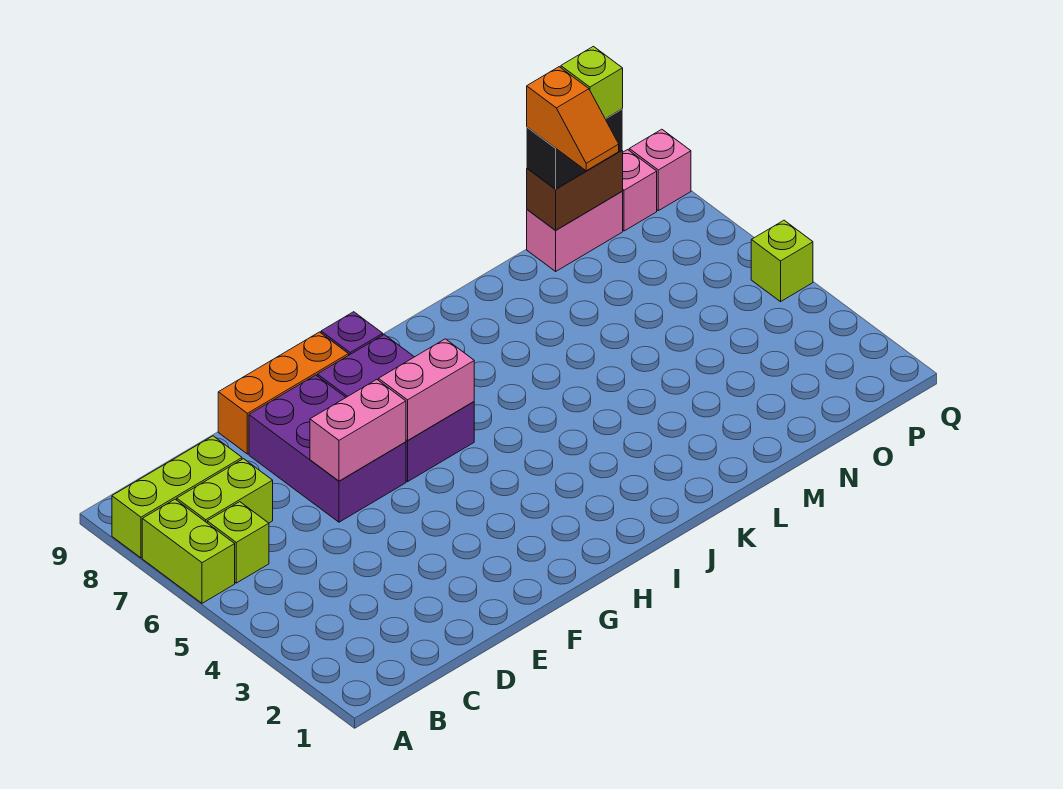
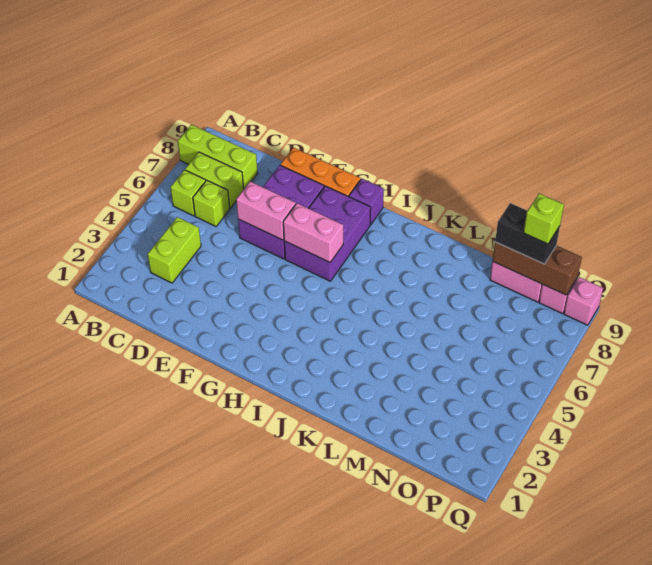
lime 1x2 brick [142,499,235,603] -> lime 1x2 brick moved to [148,217,201,283]
orange 1x2 slope [527,67,619,171] -> none
brown 1x2 brick [527,150,623,230] -> brown 1x3 brick [493,242,582,295]
lime 1x1 brick [751,220,813,302] -> lime 1x1 brick moved to [193,180,230,226]

